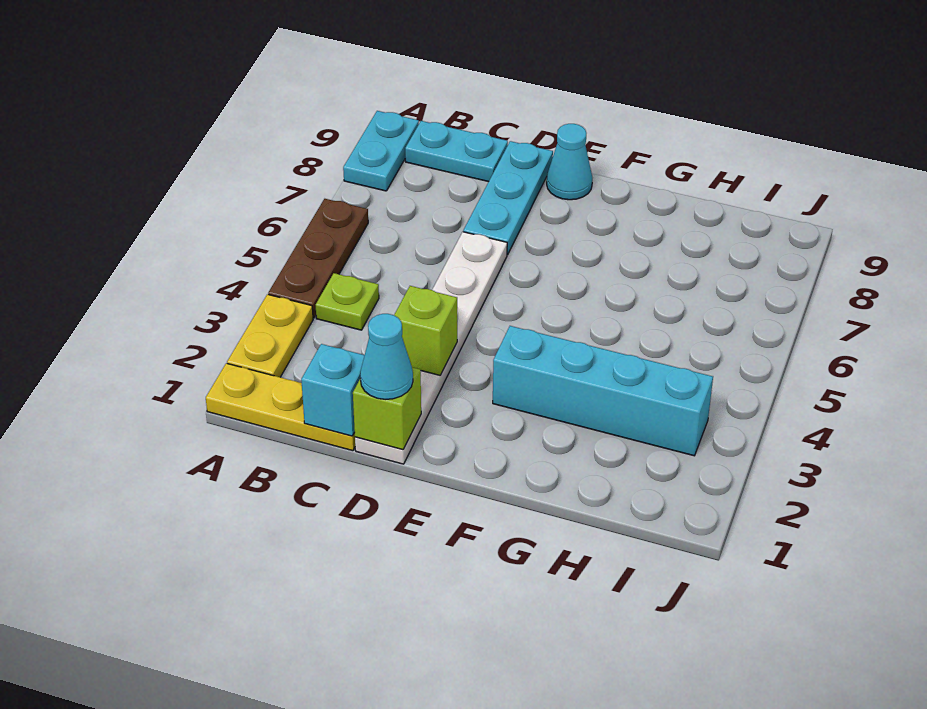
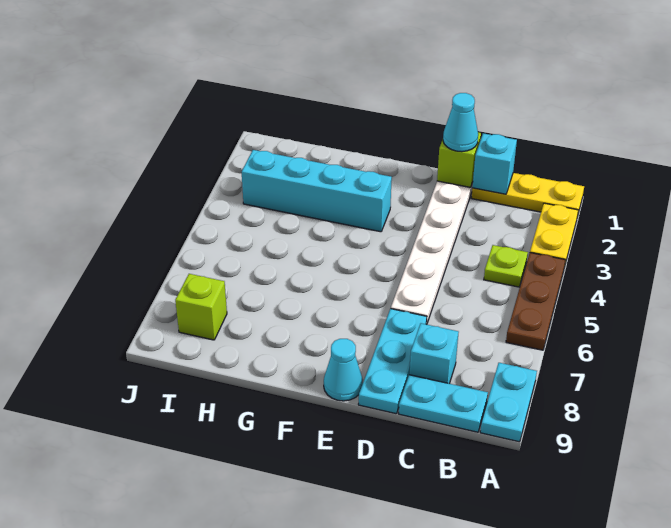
none -> cyan 1x1 brick [409,323,459,384]
lime 1x1 brick [394,286,457,375] -> lime 1x1 brick moved to [175,274,227,340]

